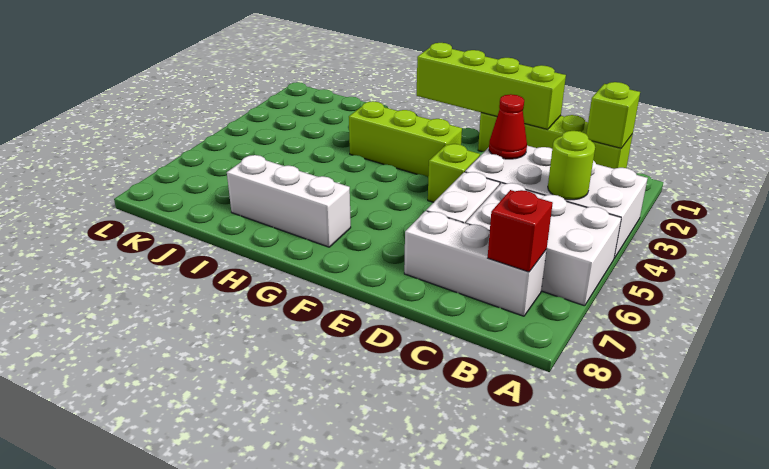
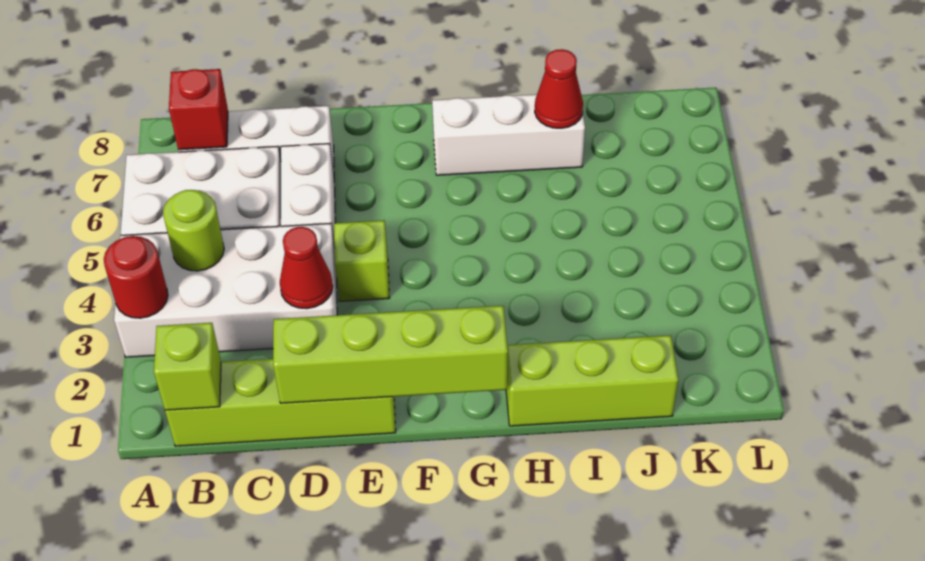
none -> red 1x1 round brick [104,236,168,318]
lime 1x3 brick [349,101,462,177] -> lime 1x3 brick moved to [506,335,678,426]
none -> red 1x1 cone [535,49,583,128]

